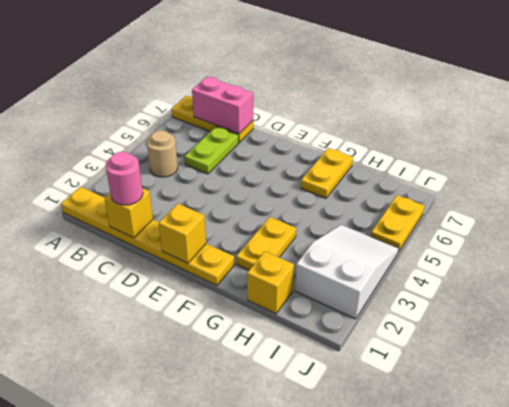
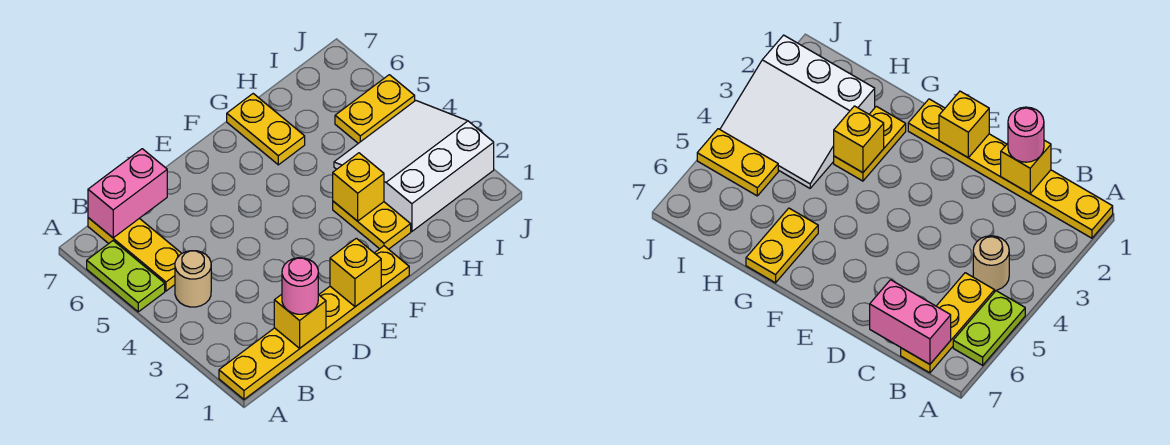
yellow 1x3 plate [172,96,253,142] -> yellow 1x3 plate turned to [88,218,182,291]
lime 1x2 plate [185,127,239,174] -> lime 1x2 plate moved to [87,241,165,312]
yellow 1x1 brick [247,251,294,314] -> yellow 1x1 brick moved to [333,153,384,221]
white 2x3 slope [295,225,399,319] -> white 3x3 slope [334,101,494,231]
yellow 1x2 plate [371,195,425,252] -> yellow 1x2 plate turned to [335,75,415,143]

